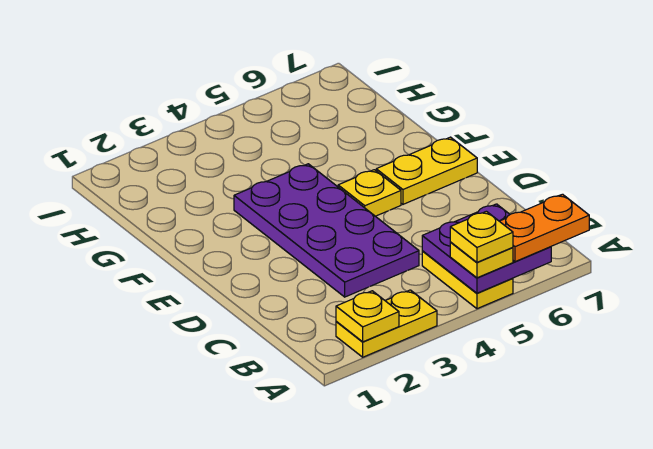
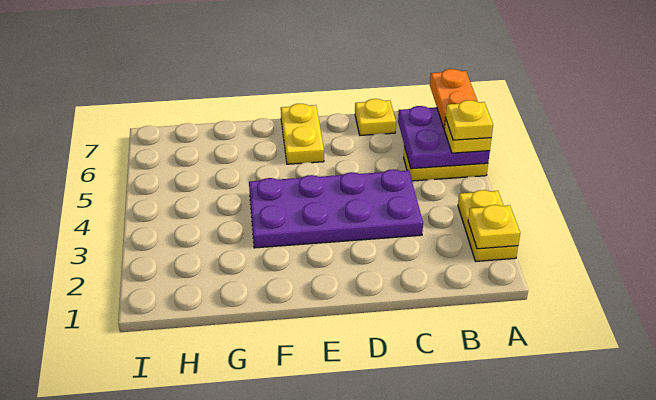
yellow 1x1 plate [338,170,401,216] -> yellow 1x1 plate moved to [355,99,396,135]

